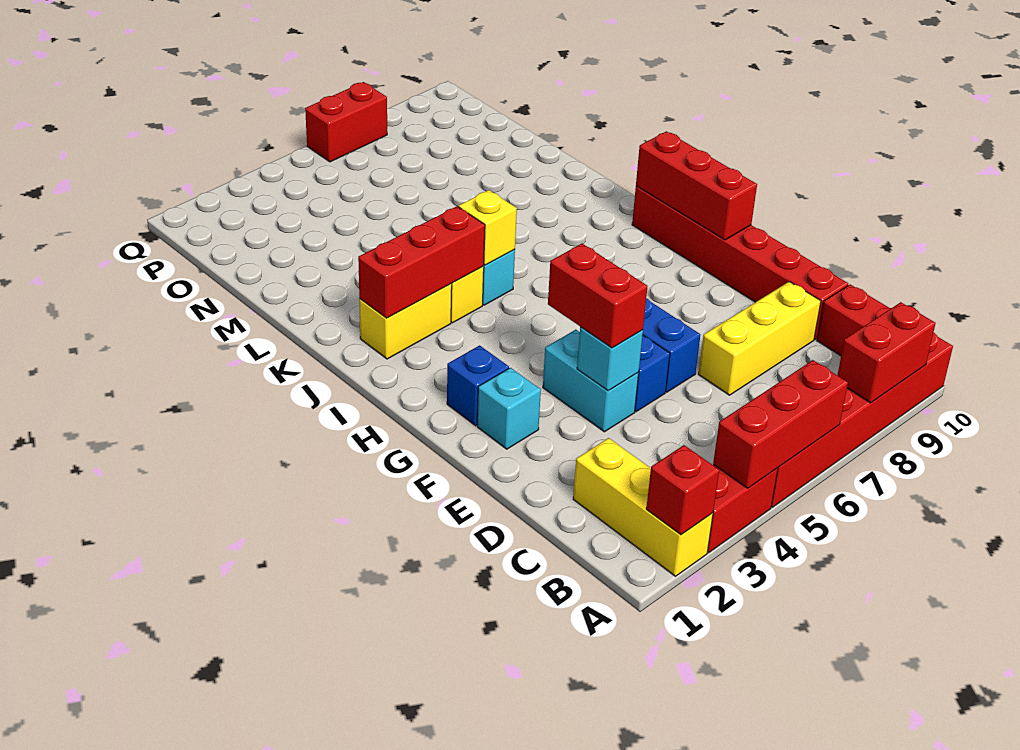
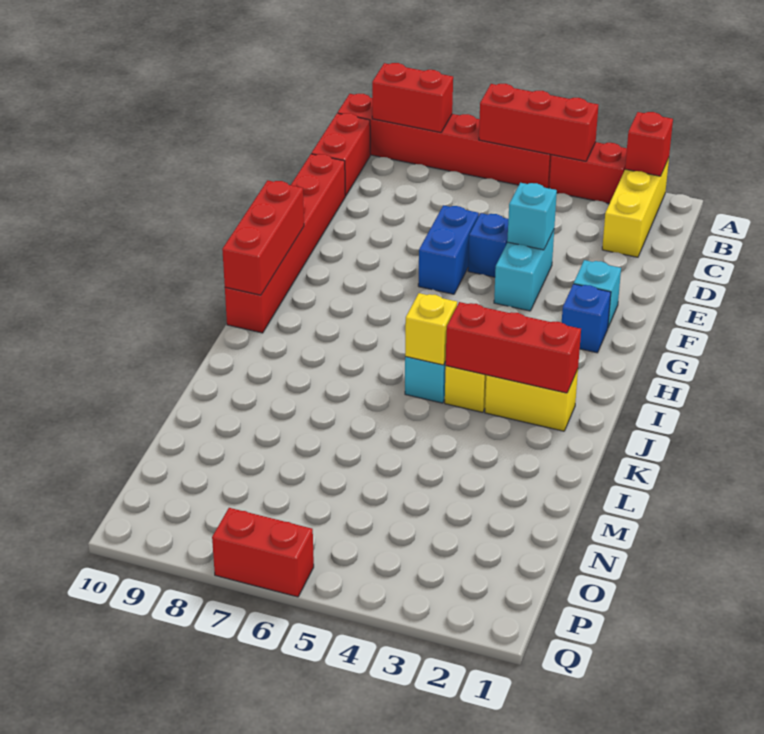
yellow 1x3 brick [698,282,821,395] -> none
red 1x2 brick [548,244,648,348] -> none

